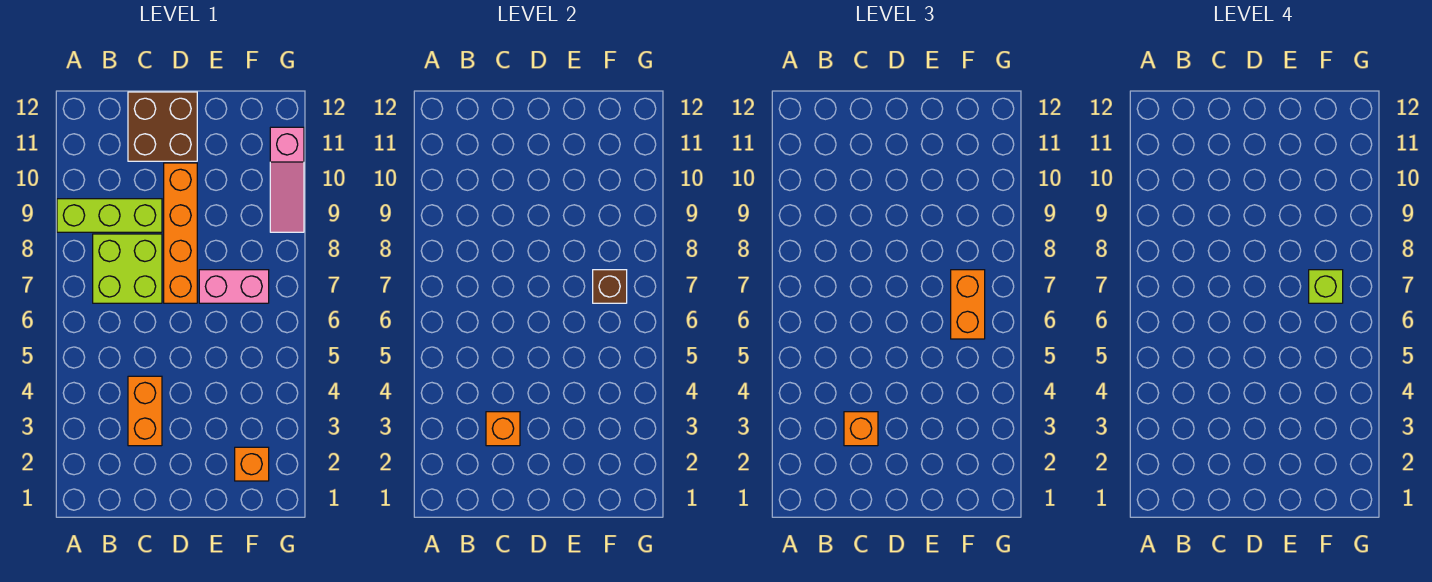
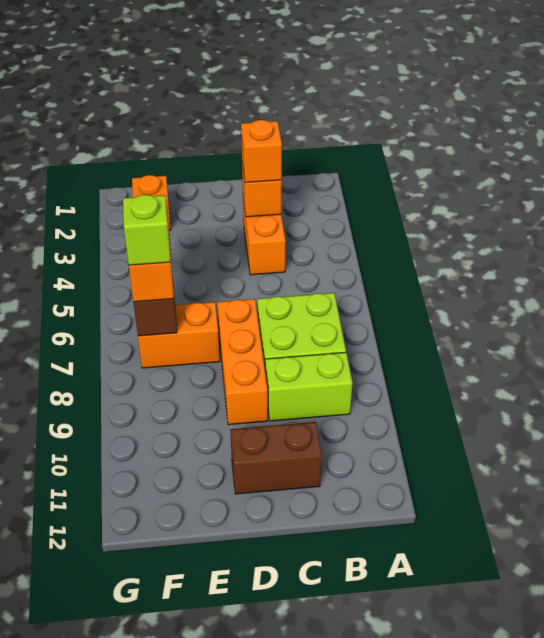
lime 1x3 brick [57,199,162,232] -> lime 1x2 brick [265,352,352,421]
brown 2x2 brick [128,92,197,161] -> brown 1x2 brick [230,422,322,494]
orange 1x4 brick [164,163,197,303] -> orange 1x3 brick [217,299,268,425]
pink 1x2 brick [199,270,269,303] -> orange 1x2 brick [138,302,220,368]
pink 1x3 slope [270,127,304,232] -> none

